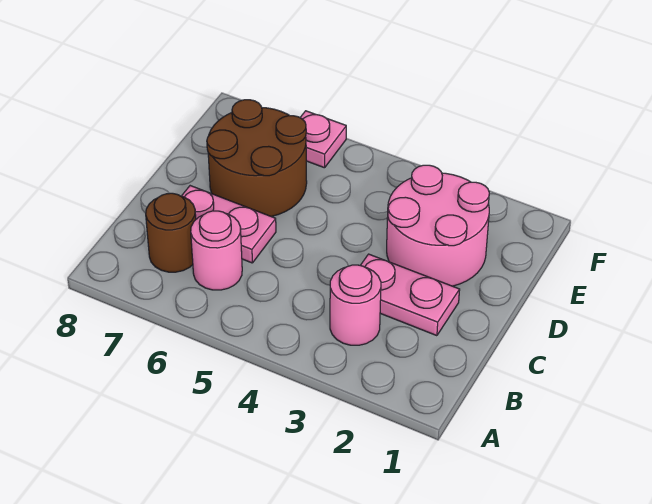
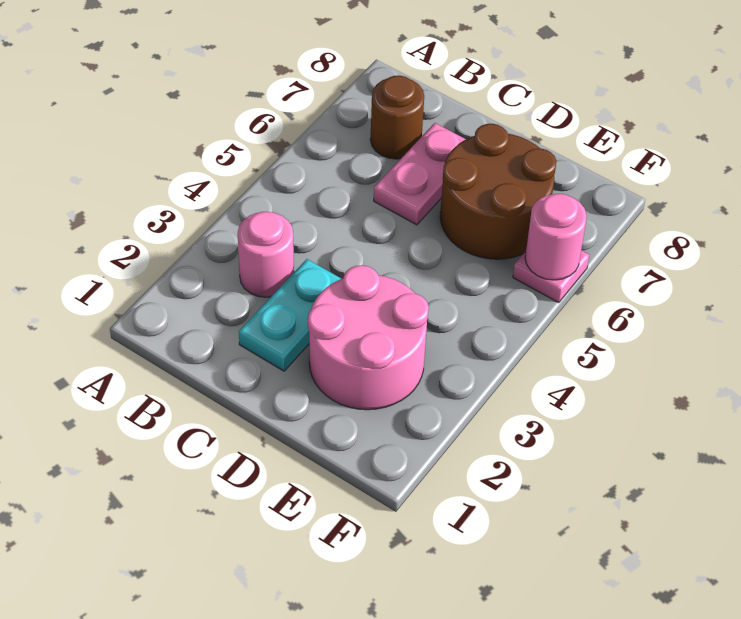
pink 1x1 round brick [191,211,242,290] -> pink 1x1 round brick moved to [525,194,587,280]
pink 1x2 plate [360,254,460,336] -> cyan 1x2 plate [239,259,341,371]

